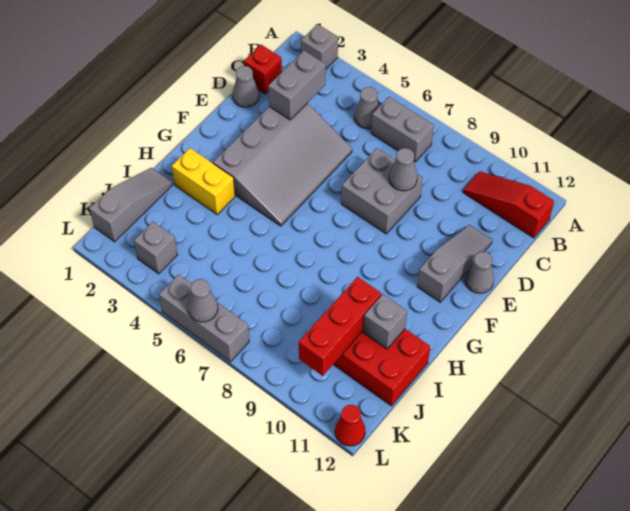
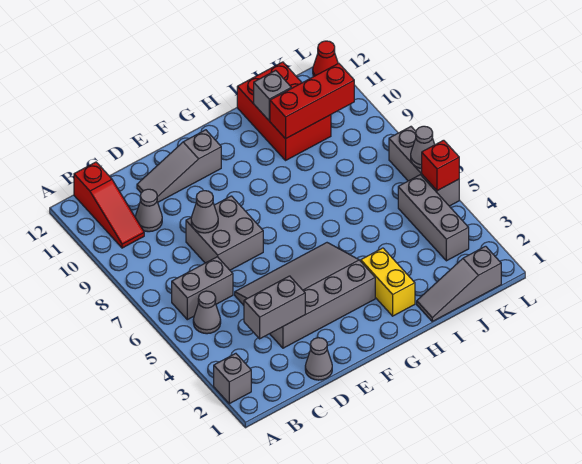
grey 1x2 brick [371,97,434,162] -> grey 1x2 brick turned to [172,257,233,320]
red 1x1 brick [244,45,282,94] -> red 1x1 brick moved to [422,140,459,191]
grey 1x1 cone [465,252,494,293] -> grey 1x1 cone moved to [135,189,162,232]
grey 1x1 brick [134,222,178,274] -> grey 1x3 brick [398,175,469,261]

